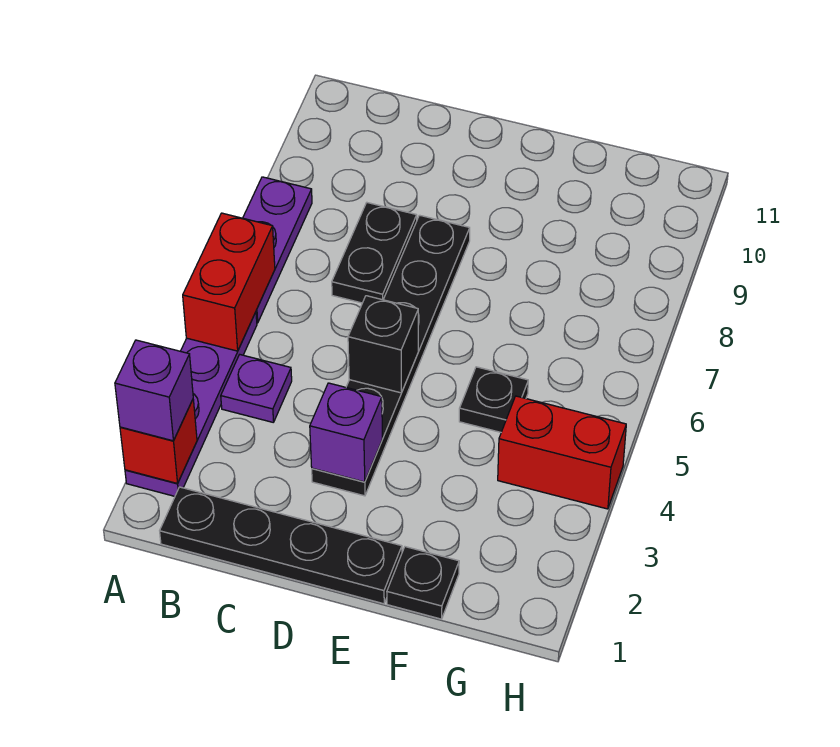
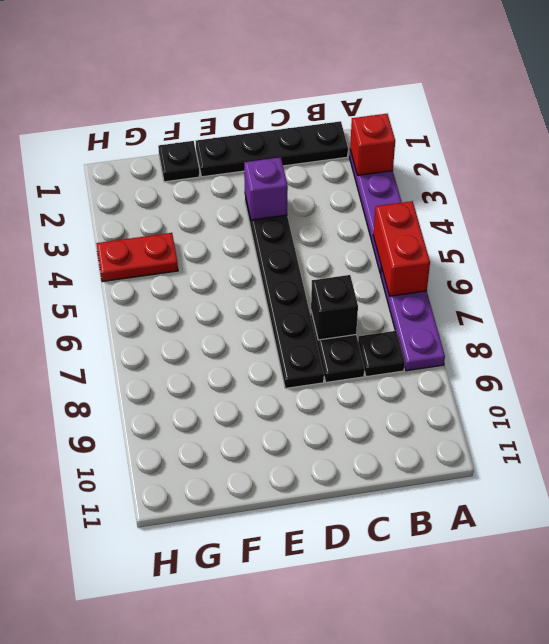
purple 1x1 brick [115,340,193,441] -> none
purple 1x1 plate [221,355,292,422] -> none
black 1x1 brick [348,296,418,393] -> black 1x1 brick moved to [311,275,358,340]
black 1x1 plate [459,367,528,432] -> black 1x1 plate moved to [358,331,405,377]
red 1x2 brick [498,396,626,509] -> red 1x2 plate [96,233,178,282]

